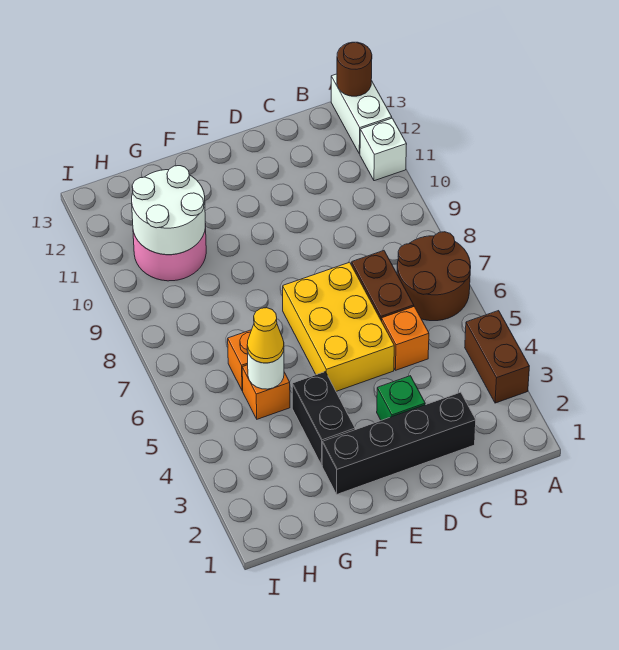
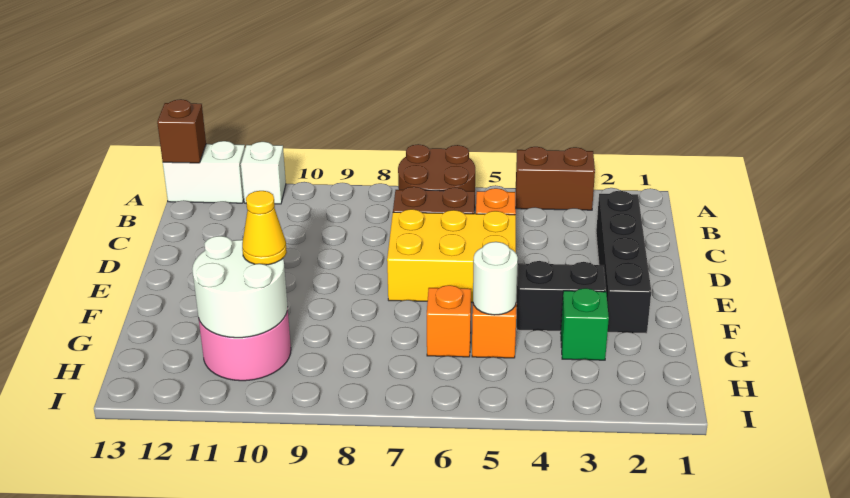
brown 1x1 round brick [337,42,372,96] -> brown 1x1 brick [157,99,206,163]
green 1x1 brick [377,376,425,420] -> green 1x1 brick moved to [561,288,609,360]
yellow 1x1 cone [247,308,284,363] -> yellow 1x1 cone moved to [242,191,287,265]

